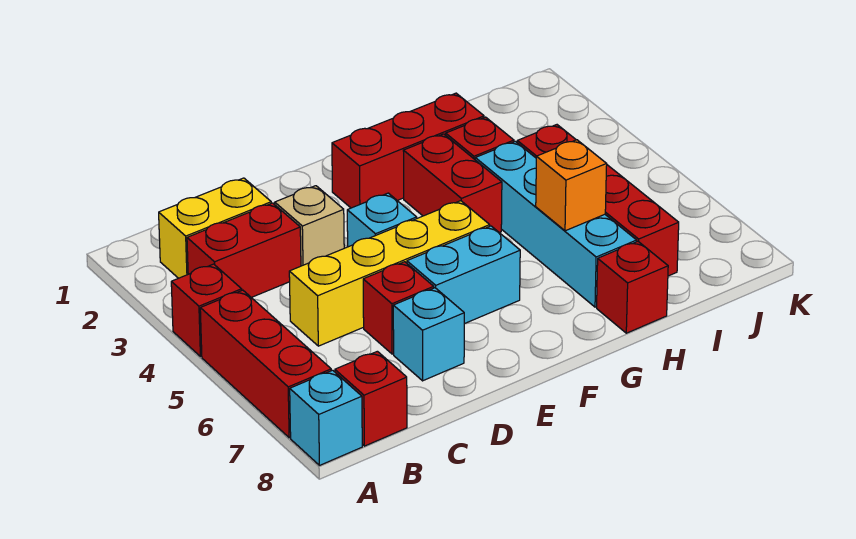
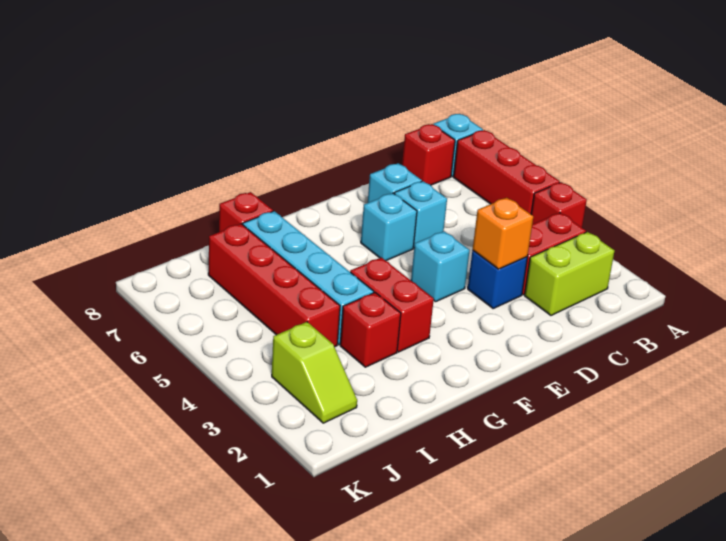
yellow 1x2 brick [159,178,271,278] -> lime 1x2 brick [525,232,614,315]
yellow 1x4 brick [289,201,490,346] -> none
tan 1x1 brick [275,186,344,266] -> blue 1x1 brick [468,251,527,308]
red 1x1 brick [363,262,434,354] -> cyan 1x1 brick [394,181,447,248]
cyan 1x2 brick [407,226,520,324] -> cyan 1x1 brick [361,193,417,261]
red 1x3 brick [332,93,484,208] -> none
orange 1x1 brick [536,140,607,231] -> orange 1x1 brick moved to [473,198,533,269]
none -> lime 1x2 slope [272,322,357,423]

